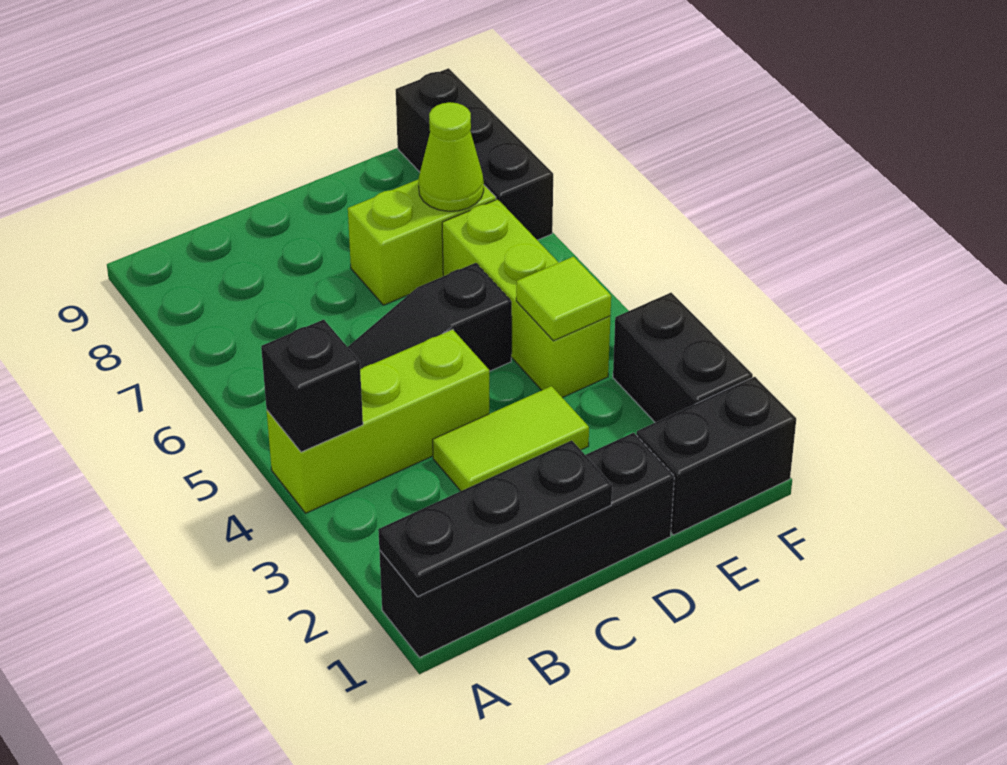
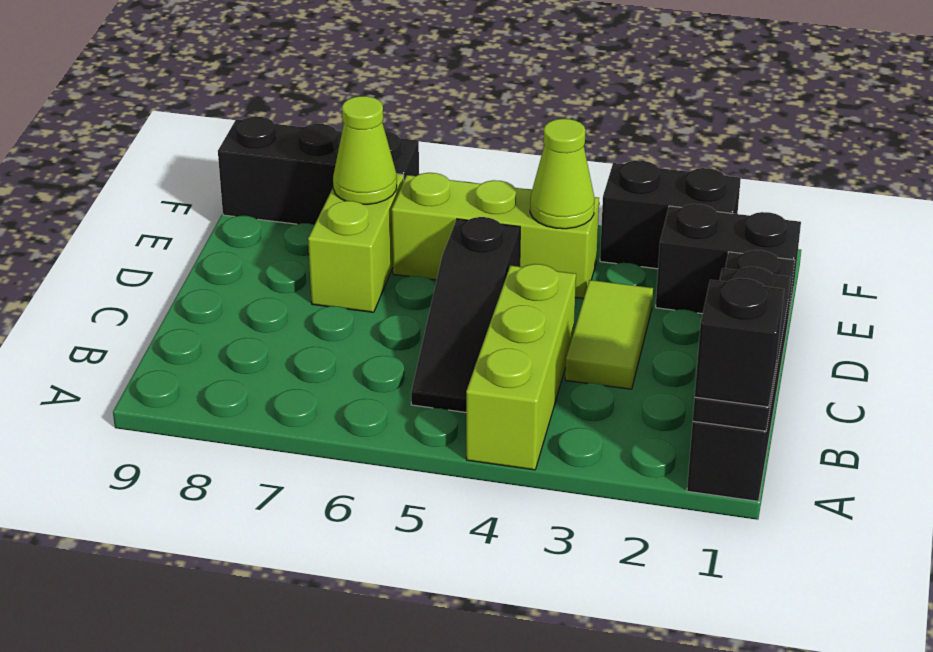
black 1x1 brick [261,320,363,452] -> black 1x1 brick moved to [695,278,784,407]
black 1x2 brick [637,377,796,535] -> black 1x2 brick turned to [656,204,801,320]
lime 1x1 tile [516,257,611,341] -> lime 1x1 cone [530,119,594,229]

